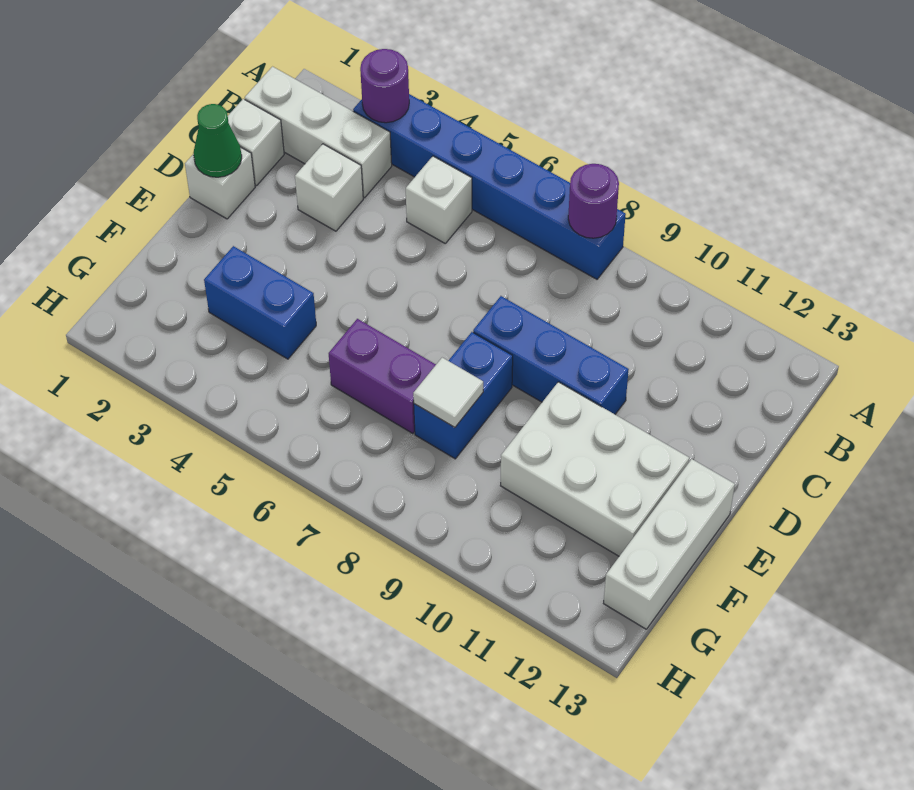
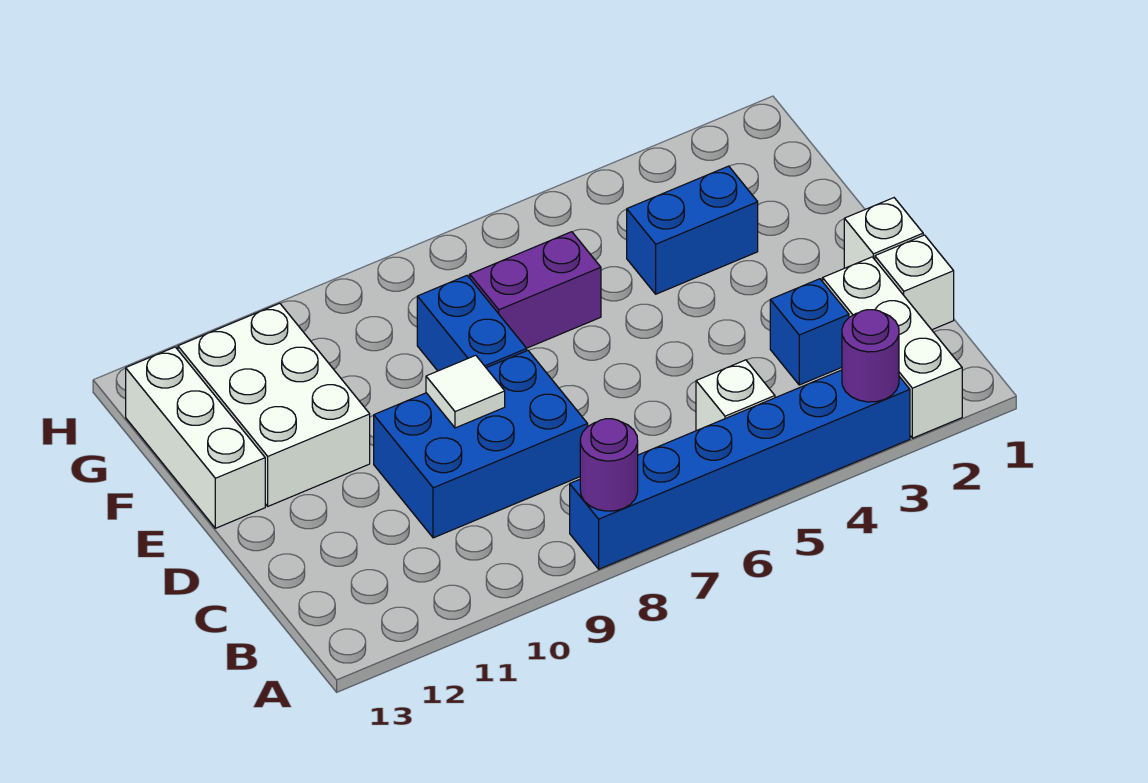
white 1x3 brick [245,67,392,198] -> white 1x3 brick turned to [823,257,962,438]
white 1x1 brick [295,144,363,231] -> blue 1x1 brick [770,279,849,385]
green 1x1 cone [193,104,242,177] -> none
blue 1x3 brick [473,296,629,414] -> blue 2x3 brick [374,351,588,538]
white 2x3 brick [501,382,689,556] -> white 2x3 brick turned to [178,303,370,506]
white 1x1 tile [413,358,483,427] -> white 1x1 tile moved to [426,355,505,428]

